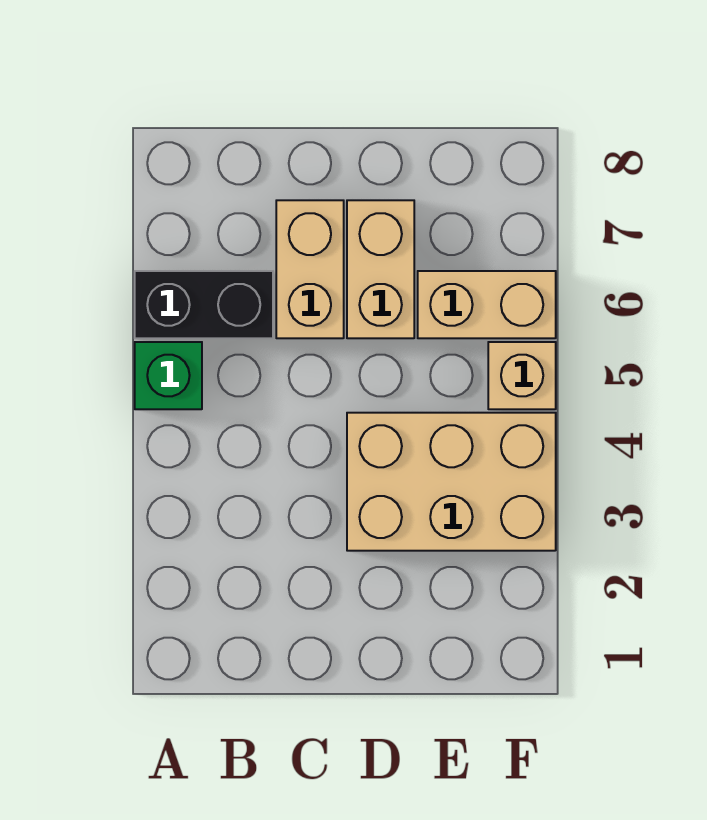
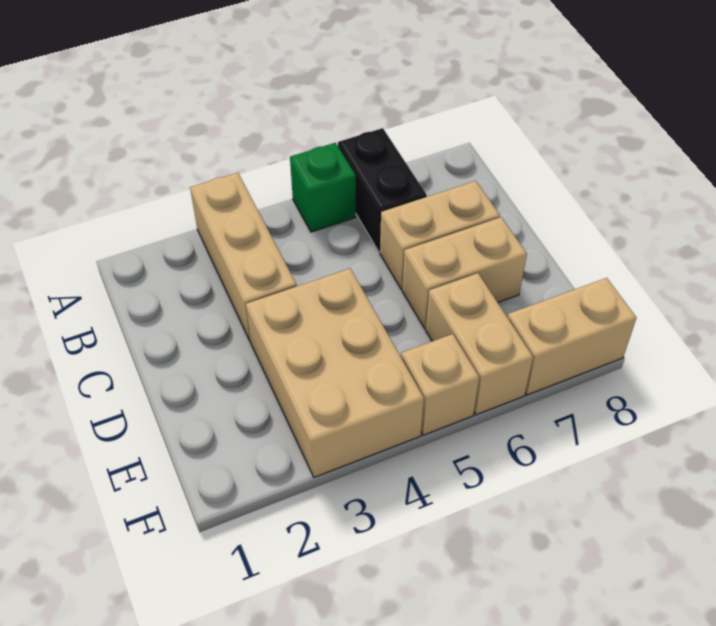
none -> tan 1x3 brick [190,173,297,342]
none -> tan 1x2 brick [507,278,637,395]

